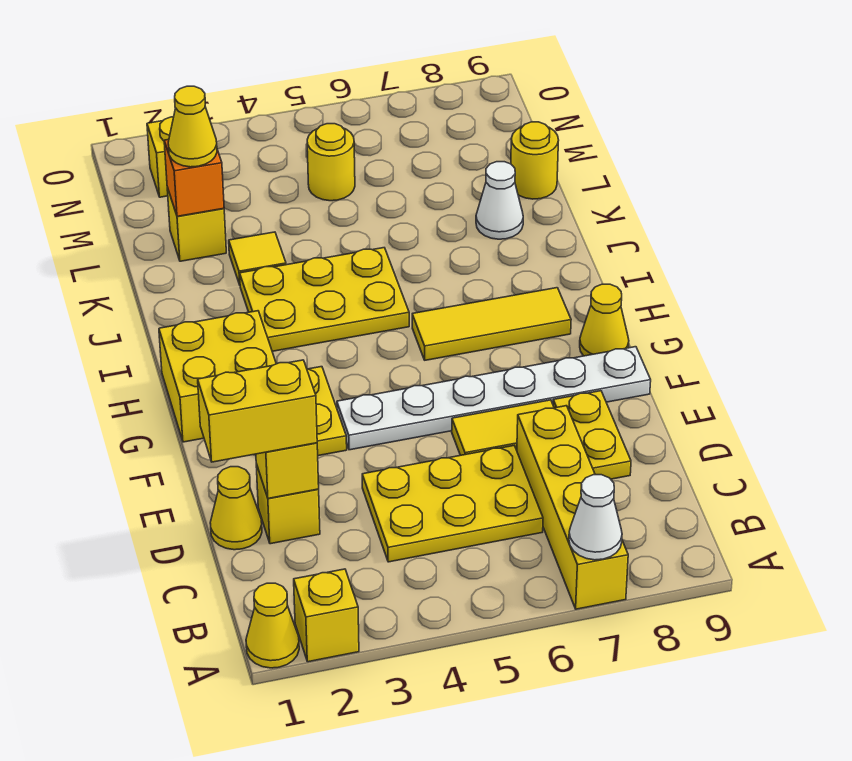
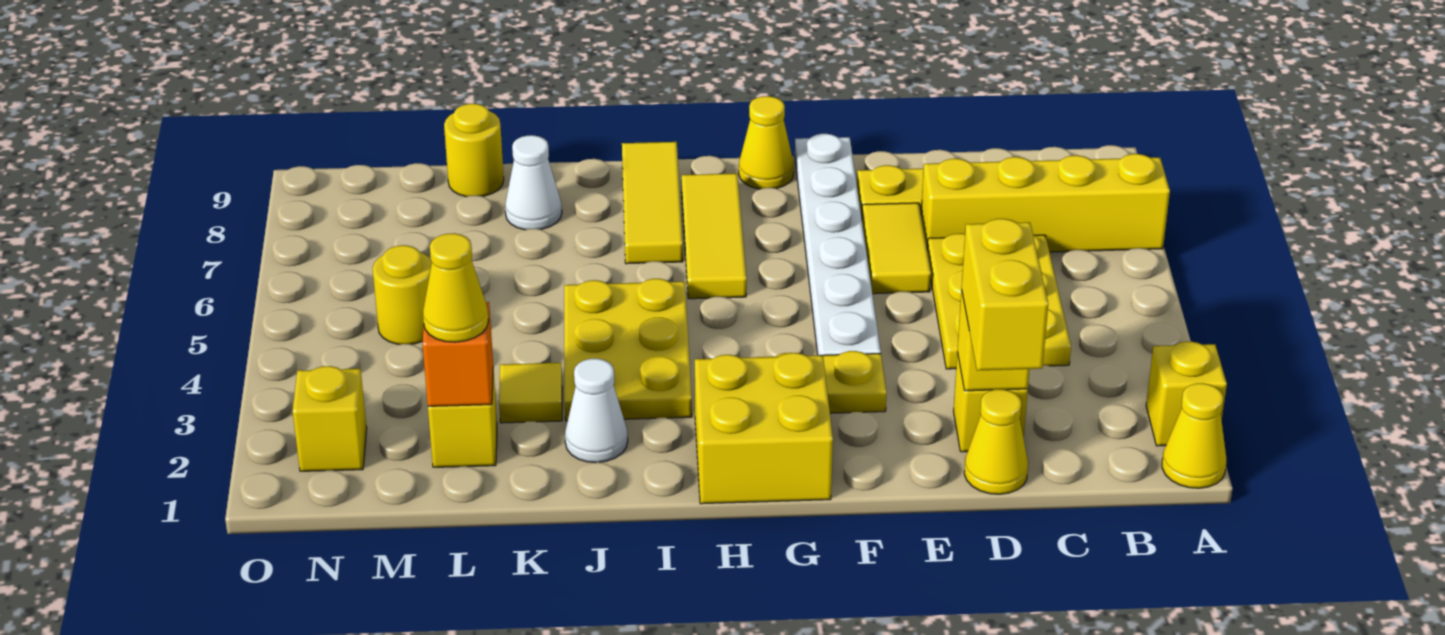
white 1x1 cone [569,475,622,560] -> white 1x1 cone moved to [565,359,628,463]
none -> yellow 1x3 tile [622,142,683,264]

